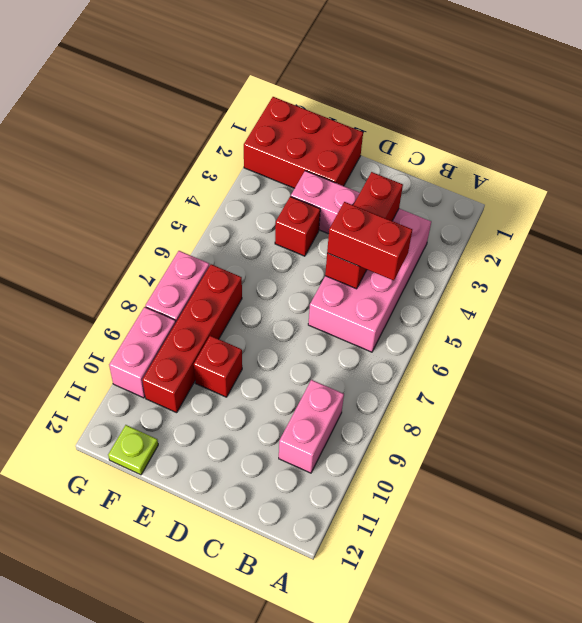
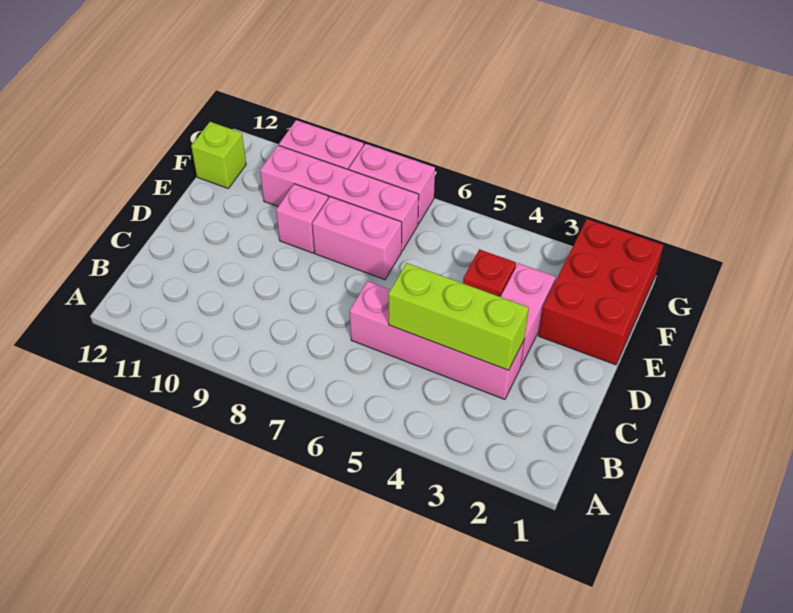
pink 2x4 brick [308,209,431,352] -> pink 1x4 brick [350,281,524,399]
red 1x2 brick [327,202,412,280] -> none
pink 1x2 brick [279,380,344,473] -> pink 1x2 brick moved to [312,197,402,280]
red 1x3 brick [325,172,403,289] -> lime 1x3 brick [388,263,529,370]
red 1x1 brick [194,336,242,397] -> pink 1x1 brick [276,184,328,253]
red 1x4 brick [143,264,242,413] -> pink 1x4 brick [260,145,419,251]
lime 1x1 plate [108,425,158,475] -> lime 1x1 brick [191,122,246,188]

